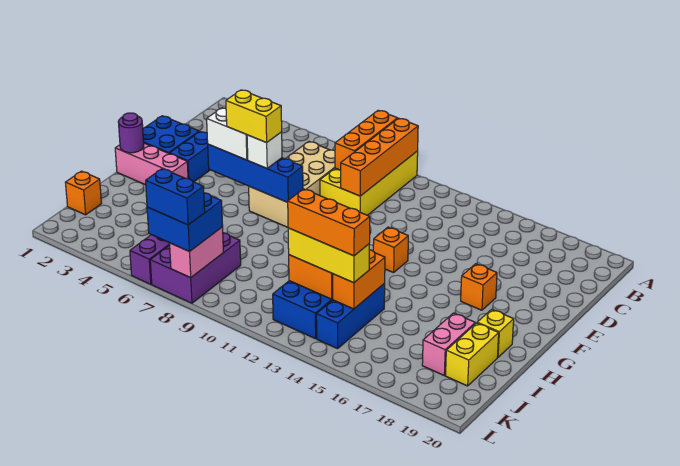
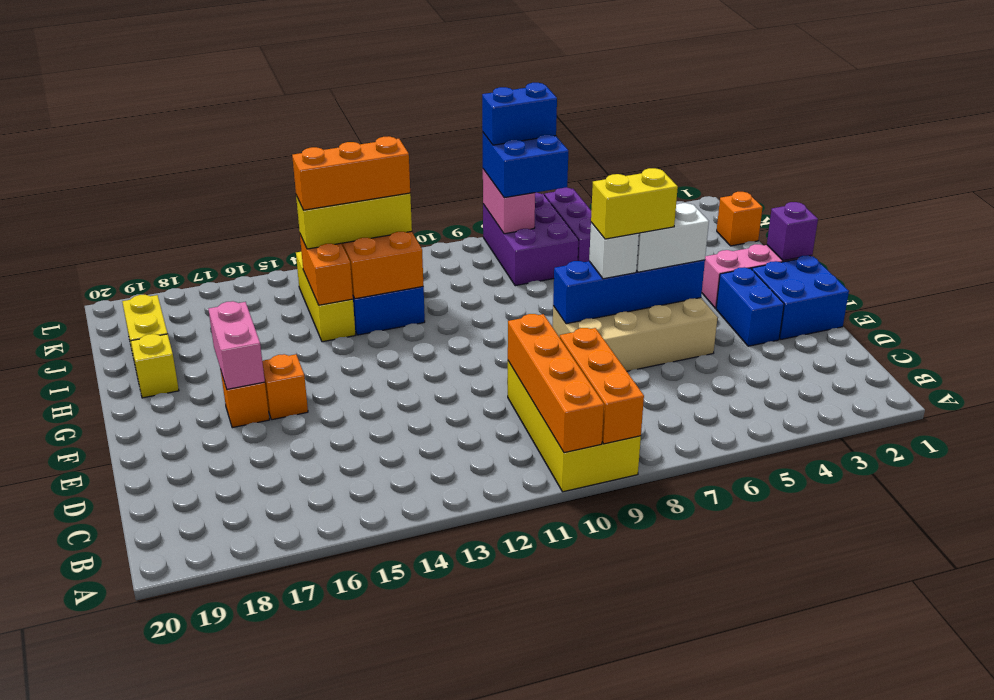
tan 2x4 brick [249,141,335,227] -> tan 2x4 brick turned to [553,298,718,371]
orange 1x1 brick [373,227,408,273] -> orange 1x1 brick moved to [262,354,308,420]
purple 1x1 round brick [118,113,144,153] -> purple 1x1 brick [767,202,818,261]
blue 1x3 brick [316,283,385,349] -> yellow 1x3 brick [296,252,355,342]
pink 1x2 brick [422,313,475,375] -> pink 1x2 brick moved to [208,301,265,389]

